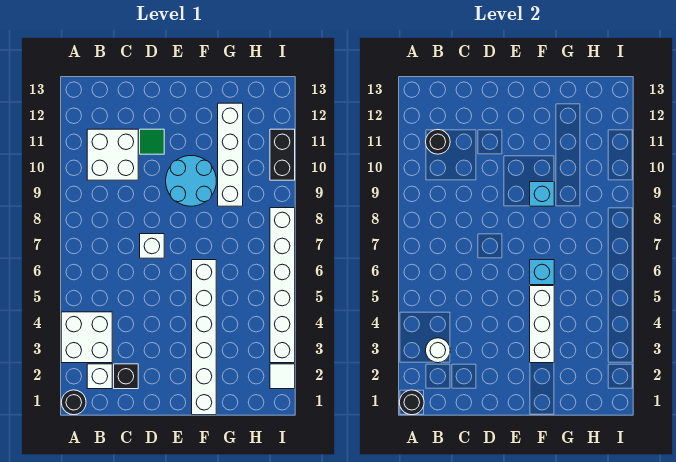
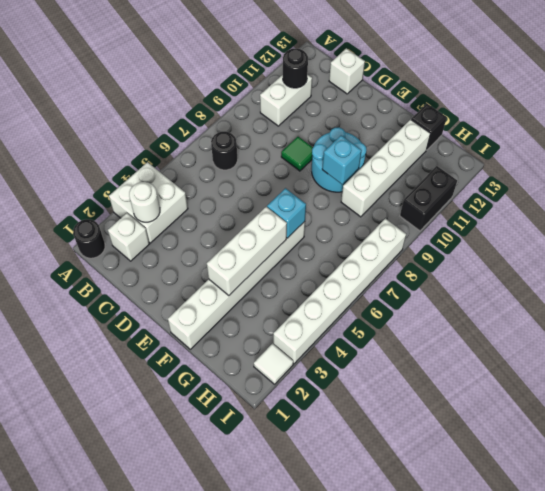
black 1x1 round brick [399,390,424,415] -> black 1x1 round brick moved to [211,132,238,170]
white 2x2 brick [87,129,138,180] -> white 1x2 brick [260,74,312,126]
black 1x1 brick [114,364,138,389] -> black 1x1 brick moved to [411,104,447,150]
white 1x1 brick [140,234,164,258] -> white 1x1 brick moved to [329,48,365,94]
green 1x1 tile [140,129,164,154] -> green 1x1 tile moved to [281,137,313,171]

